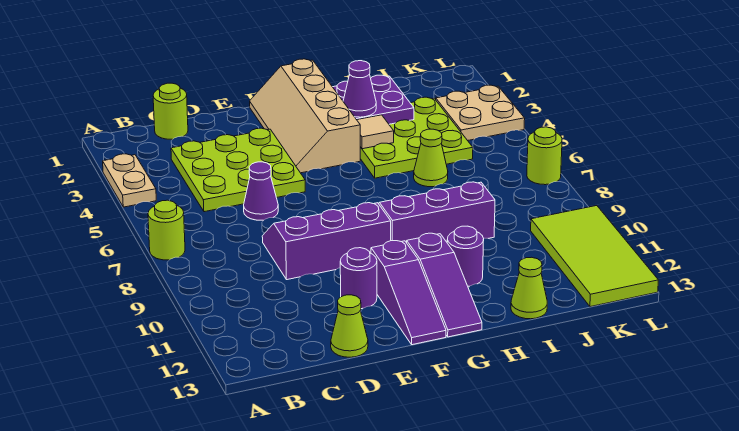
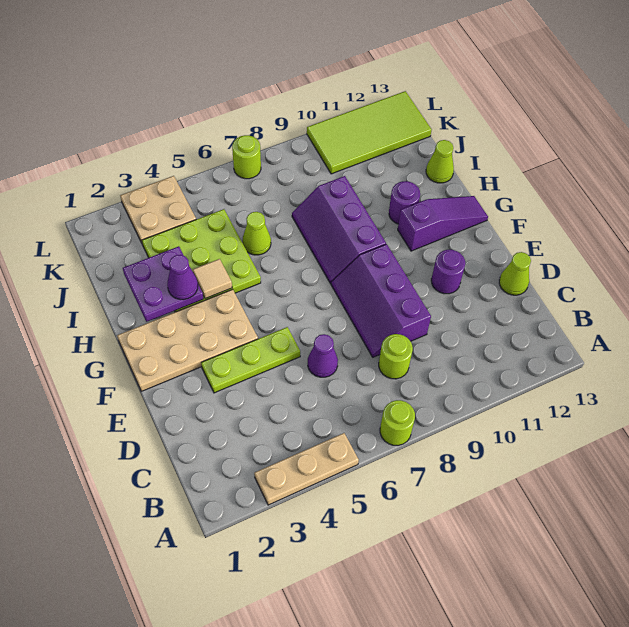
tan 1x2 plate [103,154,156,207] -> tan 1x3 plate [254,433,359,505]
lime 1x1 round brick [153,83,188,139] -> lime 1x1 round brick moved to [379,334,413,379]
lime 3x3 plate [171,128,305,212] -> lime 1x3 plate [201,327,300,393]
tan 2x4 slope [250,59,360,173] -> tan 2x4 plate [117,289,258,391]
purple 1x3 slope [371,241,446,345] -> none

